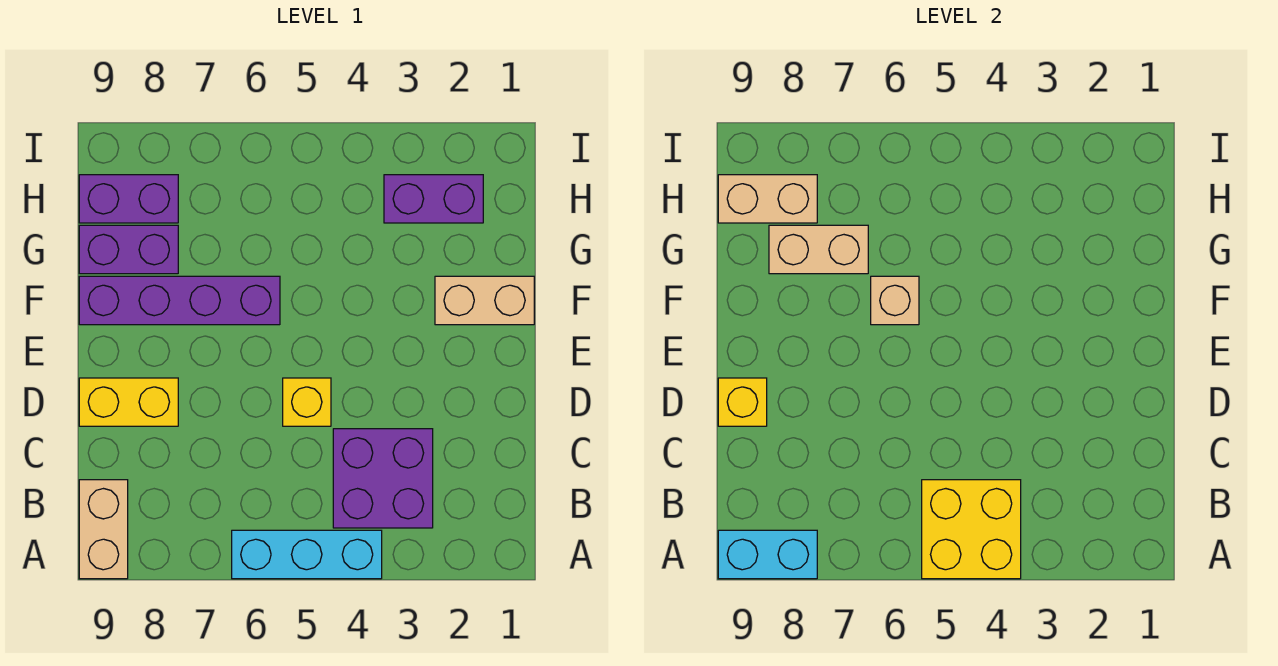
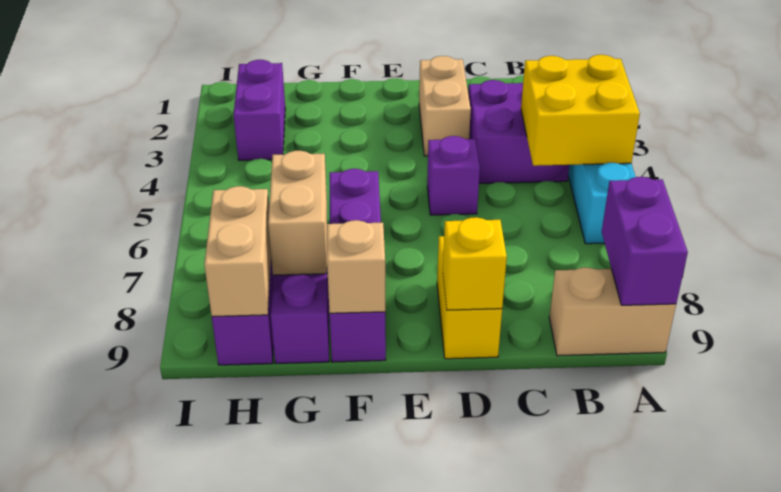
cyan 1x2 brick [718,530,817,579] -> purple 1x2 brick [602,177,688,305]
yellow 1x1 brick [283,378,331,426] -> purple 1x1 brick [427,136,480,215]
tan 1x2 brick [435,276,534,325] -> tan 1x2 brick moved to [419,56,471,156]
tan 1x1 brick [871,276,919,325] -> tan 1x1 brick moved to [327,220,385,313]

